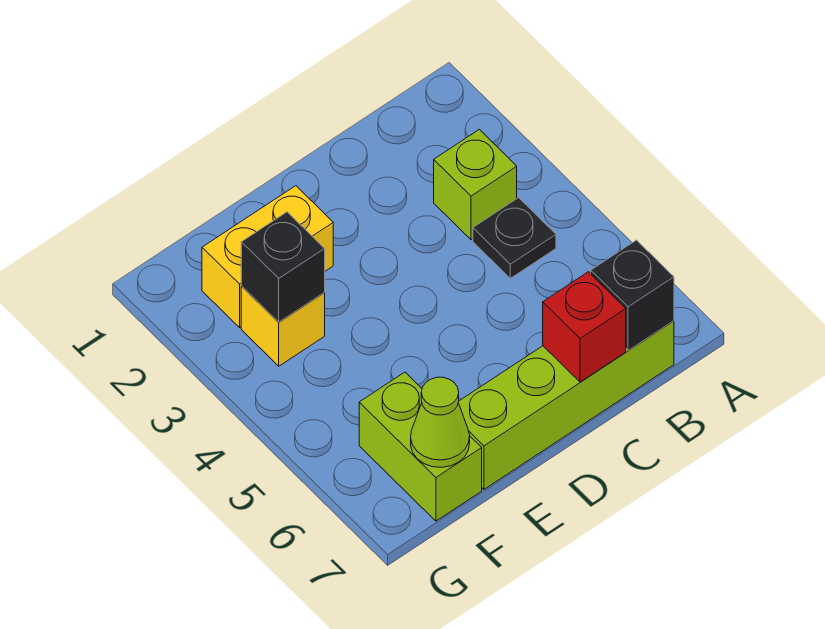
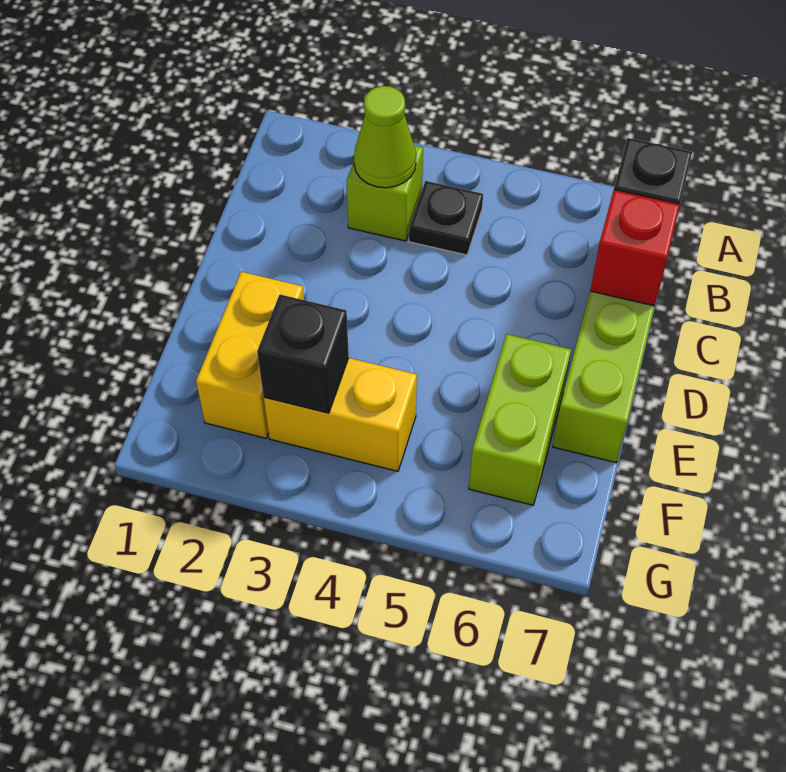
yellow 1x1 brick [241,286,325,366] -> yellow 1x2 brick [264,358,417,471]
lime 1x2 brick [359,372,482,521] -> lime 1x2 brick turned to [469,334,571,505]
lime 1x1 cone [411,377,470,467] -> lime 1x1 cone moved to [354,86,416,188]

